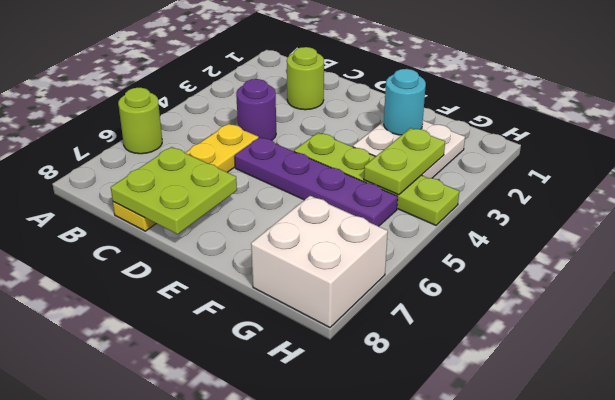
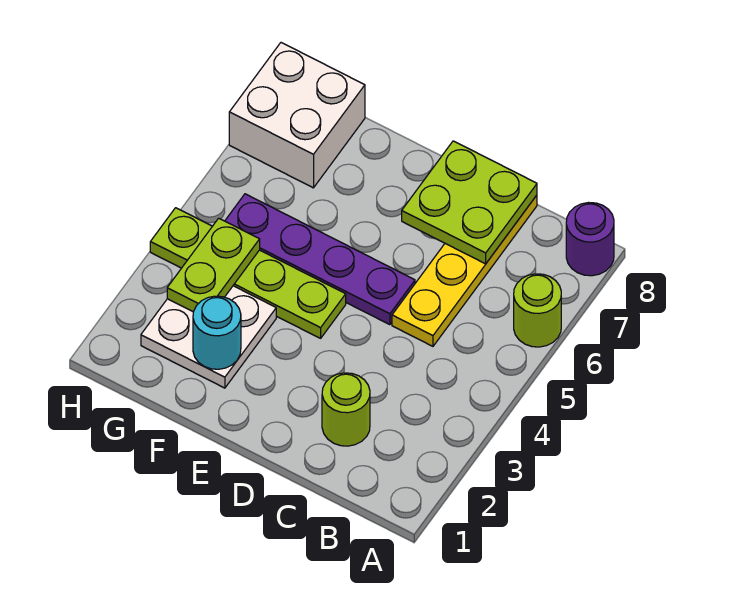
purple 1x1 round brick [236,79,276,140] -> purple 1x1 round brick moved to [566,203,614,276]

